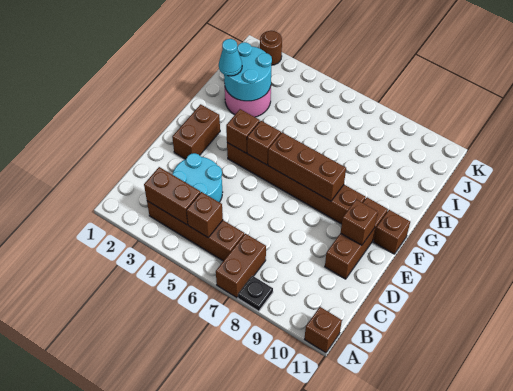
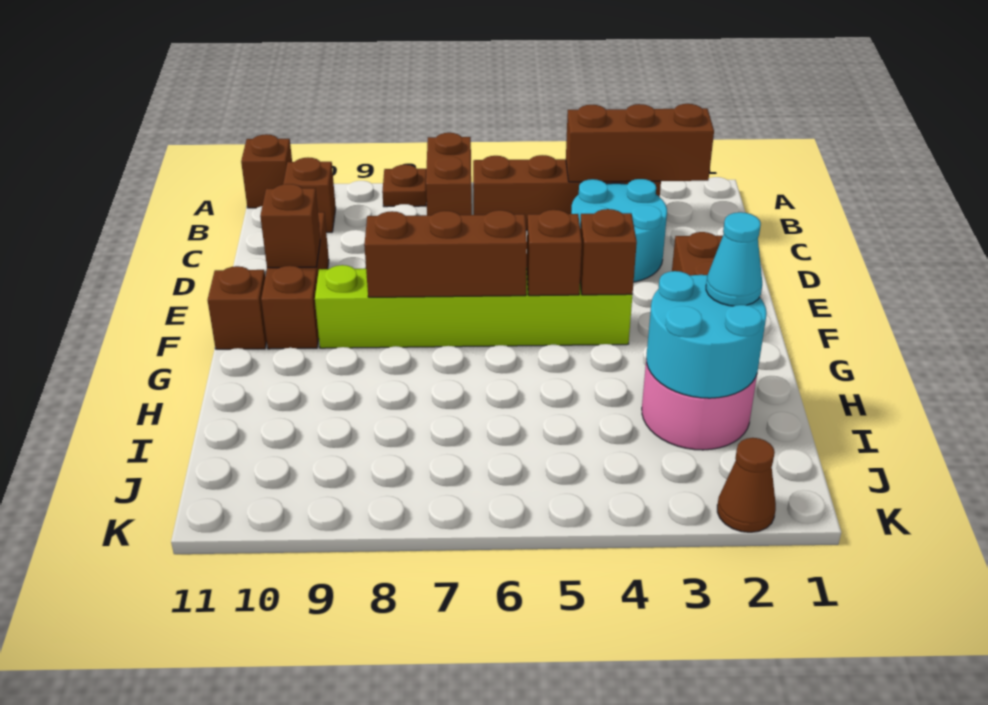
black 1x1 plate [238,276,273,311] -> brown 1x1 plate [382,165,427,207]
brown 1x2 brick [144,167,201,225] -> brown 1x3 brick [566,104,714,182]
brown 1x1 brick [187,192,223,238] -> brown 1x1 brick moved to [283,158,336,232]
brown 1x6 brick [227,143,366,224] -> lime 1x6 brick [315,265,632,348]
brown 1x1 round brick [260,31,282,65] -> brown 1x1 cone [717,438,776,532]

